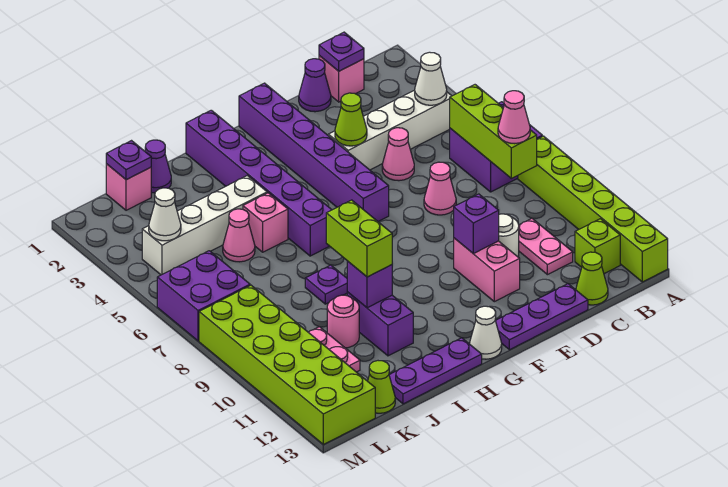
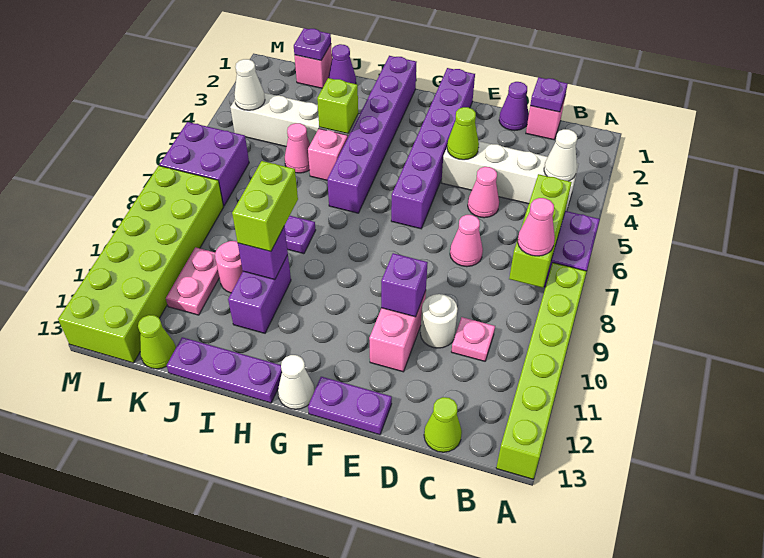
lime 1x1 brick [575,219,620,274] -> lime 1x1 brick moved to [317,78,358,134]
pink 1x2 plate [519,218,573,275] -> pink 1x1 plate [451,317,495,361]
purple 1x3 plate [496,284,588,350] -> purple 1x2 plate [308,377,392,435]

